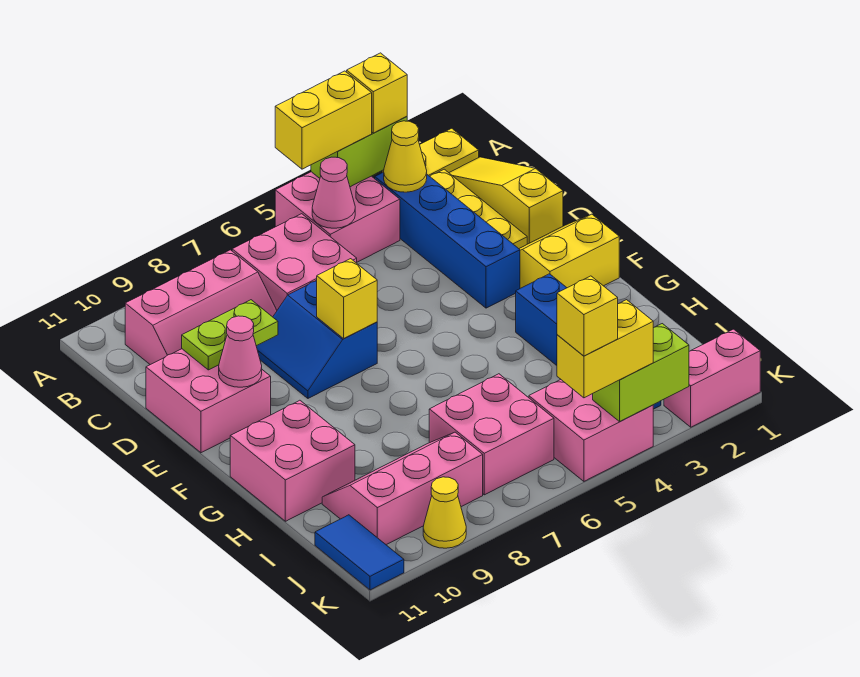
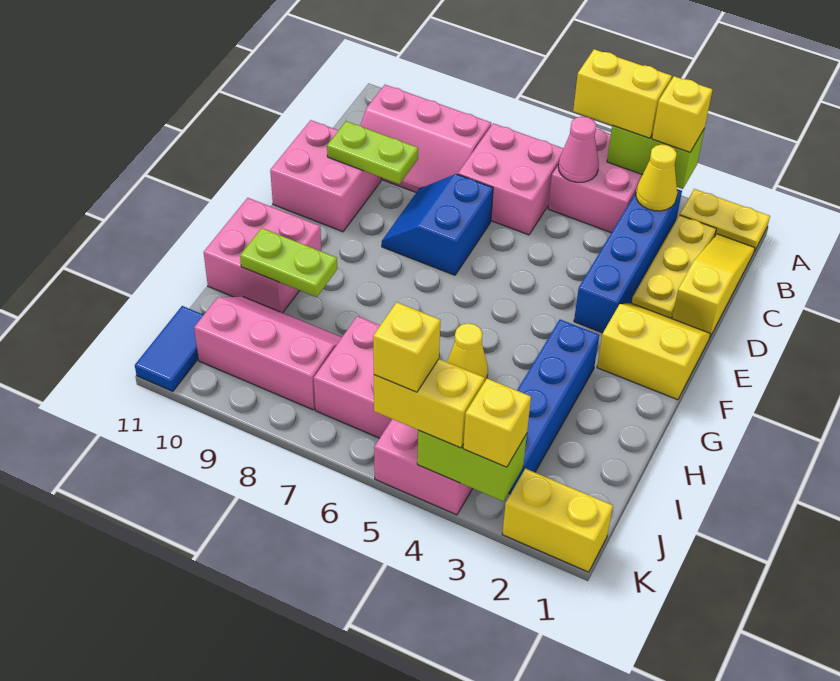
yellow 1x1 brick [317,259,377,339] -> yellow 1x1 brick moved to [463,379,531,467]
pink 1x1 cone [219,316,262,387] -> none
none -> lime 1x2 plate [240,228,337,297]
pink 1x2 brick [664,329,760,427] -> yellow 1x2 brick [502,469,613,572]
yellow 1x1 cone [423,477,466,548] -> yellow 1x1 cone moved to [447,323,488,382]

